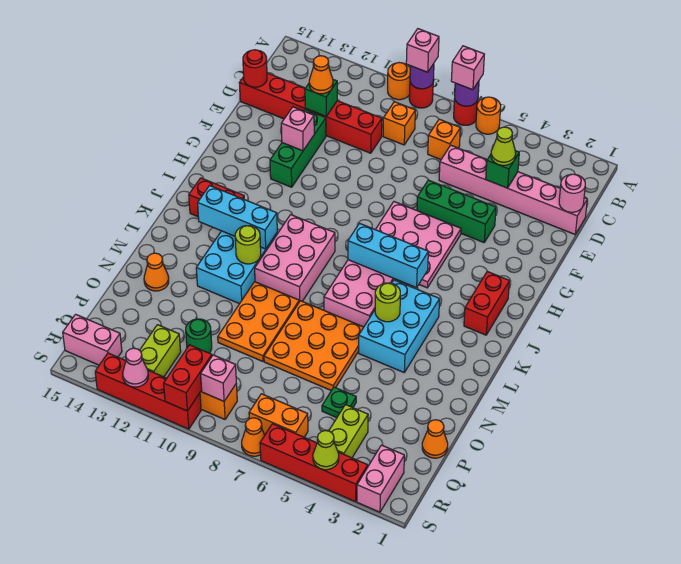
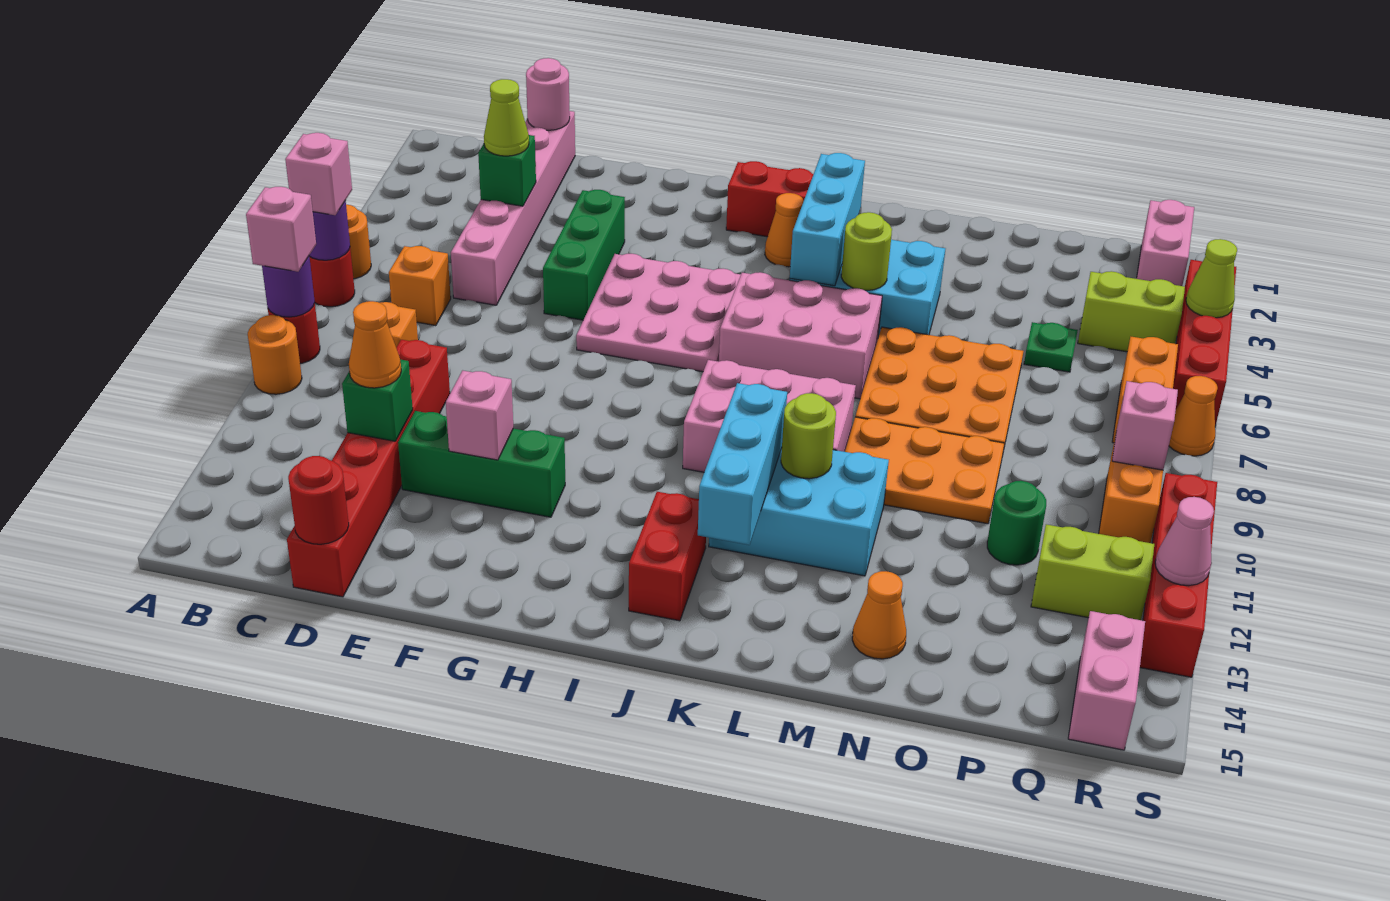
cyan 1x3 brick [348,223,428,288] -> cyan 1x3 brick moved to [790,153,865,286]
orange 1x1 cone [422,420,448,458] -> orange 1x1 cone moved to [765,193,804,267]
pink 1x2 brick [357,445,404,512] -> pink 1x2 brick turned to [1137,200,1194,286]
red 1x2 brick [164,345,212,411] -> none

